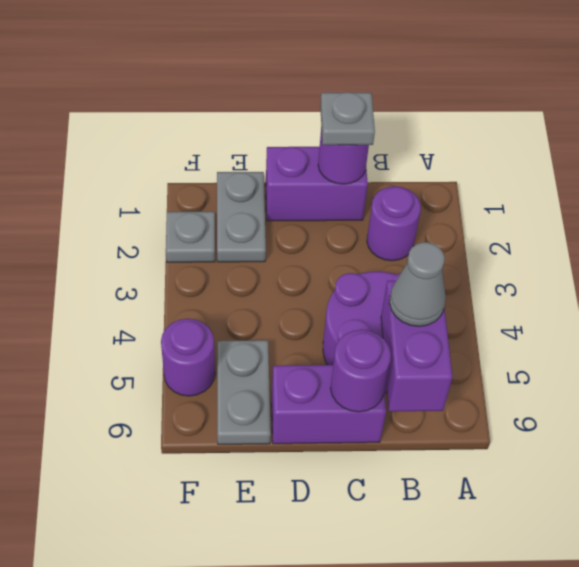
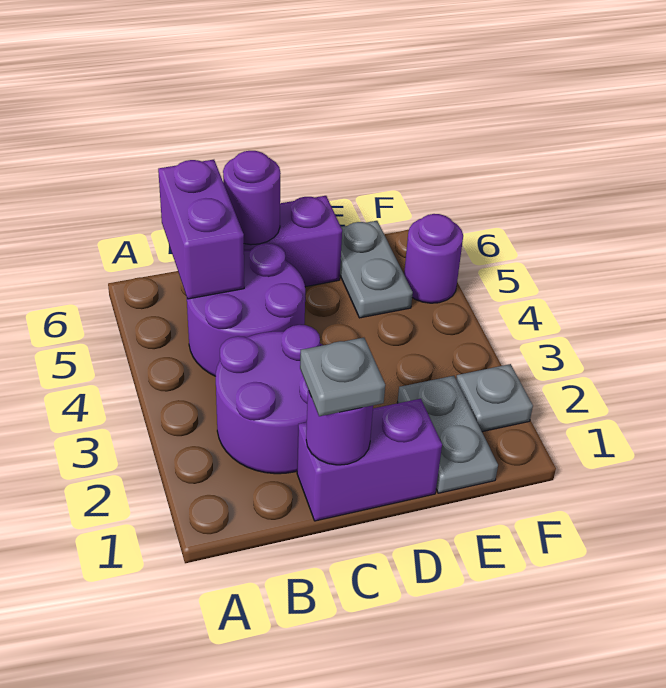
purple 1x1 round brick [367,186,421,261] -> purple 2x2 round brick [216,325,323,474]
grey 1x1 cone [389,242,446,326] -> none

